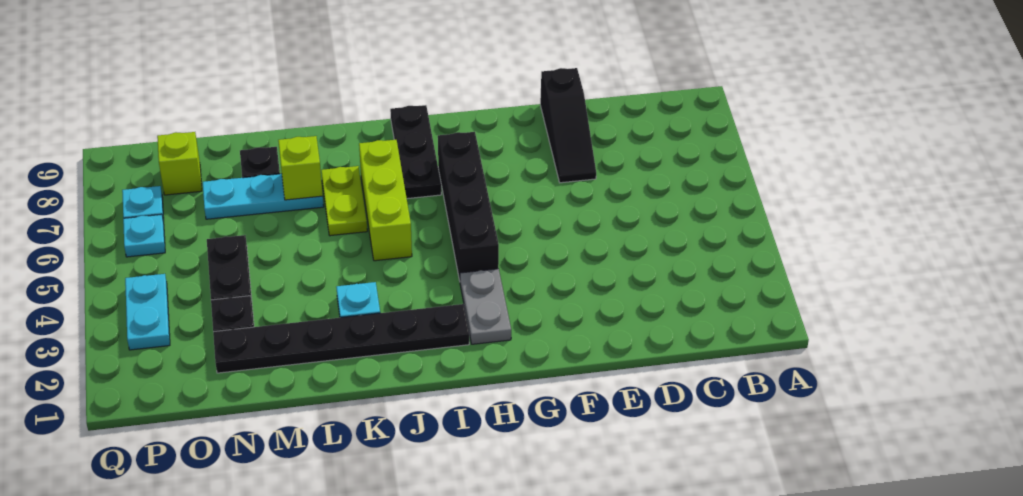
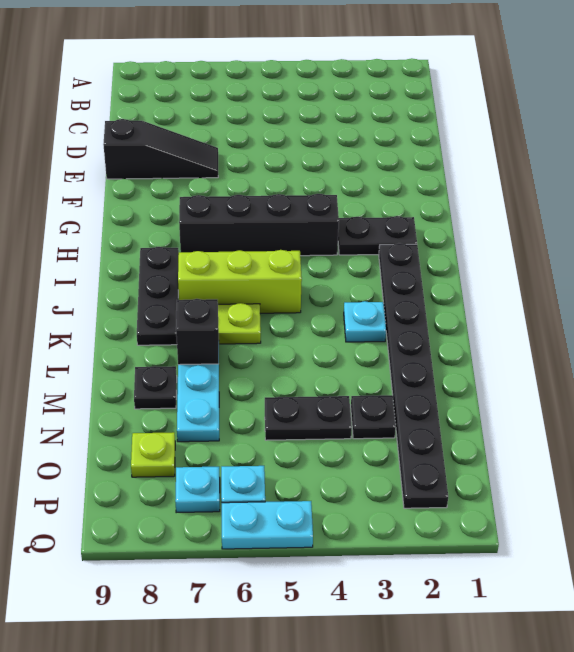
grey 1x2 plate [460,269,511,344] -> black 1x2 plate [338,216,417,255]
black 1x6 plate [213,304,469,373] -> black 1x8 plate [379,243,448,508]
black 1x3 plate [390,105,441,199] -> black 1x3 plate turned to [137,247,179,345]
lime 1x1 brick [278,136,323,200] -> black 1x1 brick [176,299,219,365]
lime 1x1 brick [157,132,202,195] -> lime 1x1 plate [131,432,175,477]
cyan 1x2 plate [125,274,170,350] -> cyan 1x2 plate moved to [222,501,313,549]

